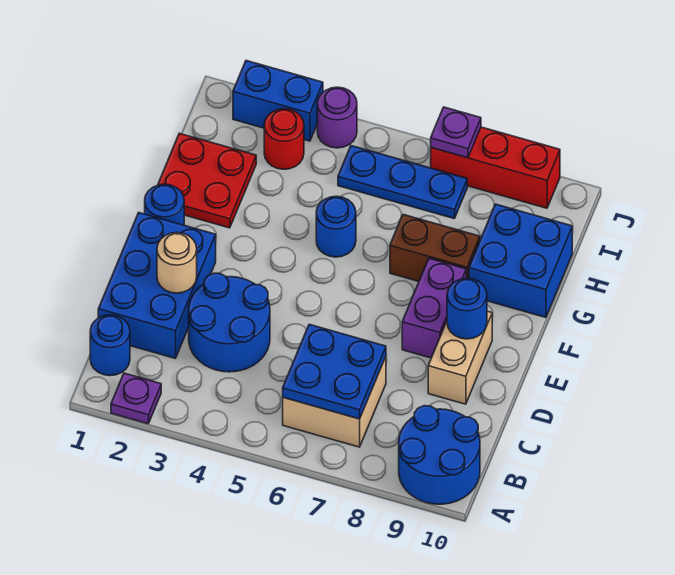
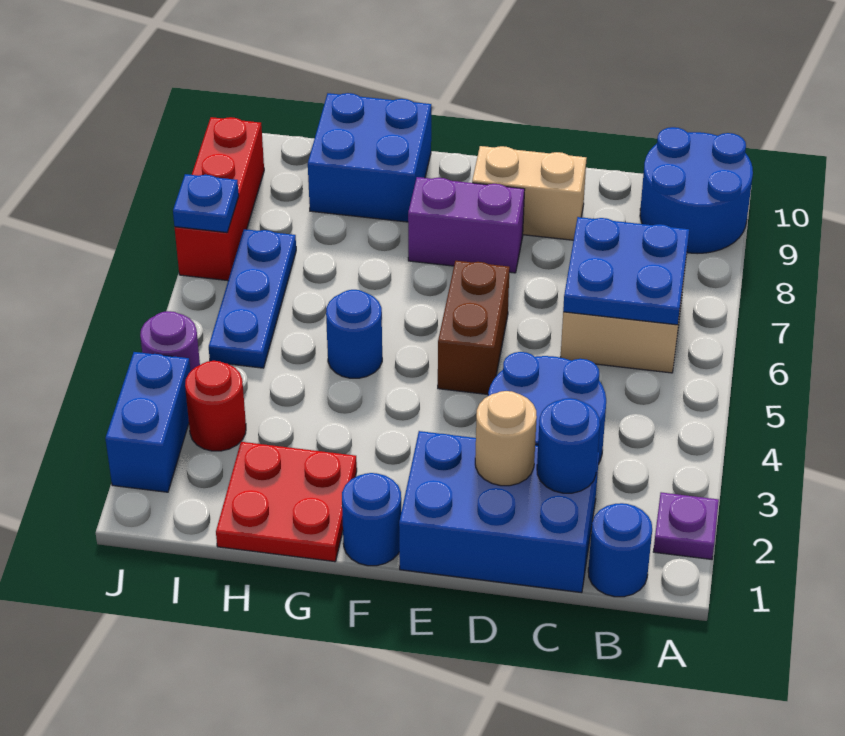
blue 1x1 round brick [447,278,487,339] -> blue 1x1 round brick moved to [537,398,600,493]
brown 1x2 brick [390,215,480,281] -> brown 1x2 brick moved to [438,261,510,395]
purple 1x1 plate [431,107,481,158] -> blue 1x1 plate [173,174,239,233]

